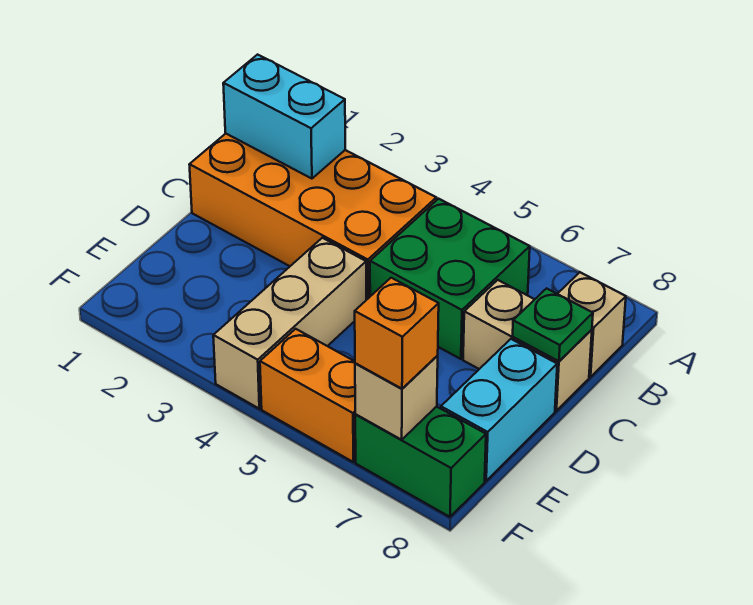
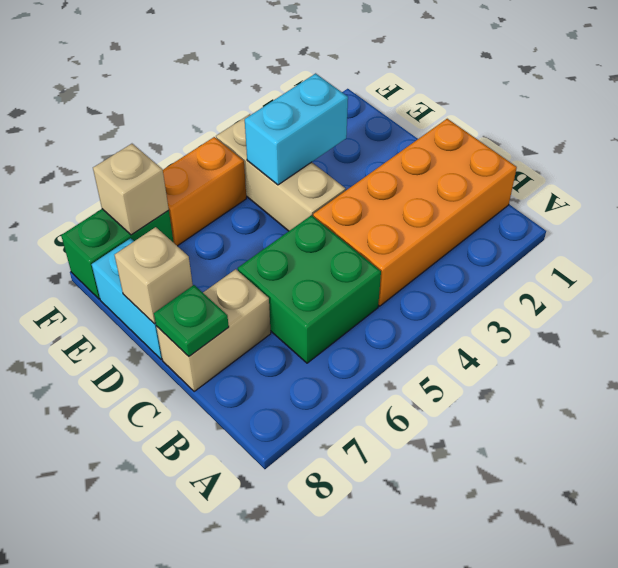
cyan 1x2 brick [223,55,345,179] -> cyan 1x2 brick moved to [245,73,348,185]
tan 1x1 brick [558,272,626,377] -> tan 1x1 brick moved to [115,227,193,324]
orange 1x1 brick [355,278,439,389] -> none

